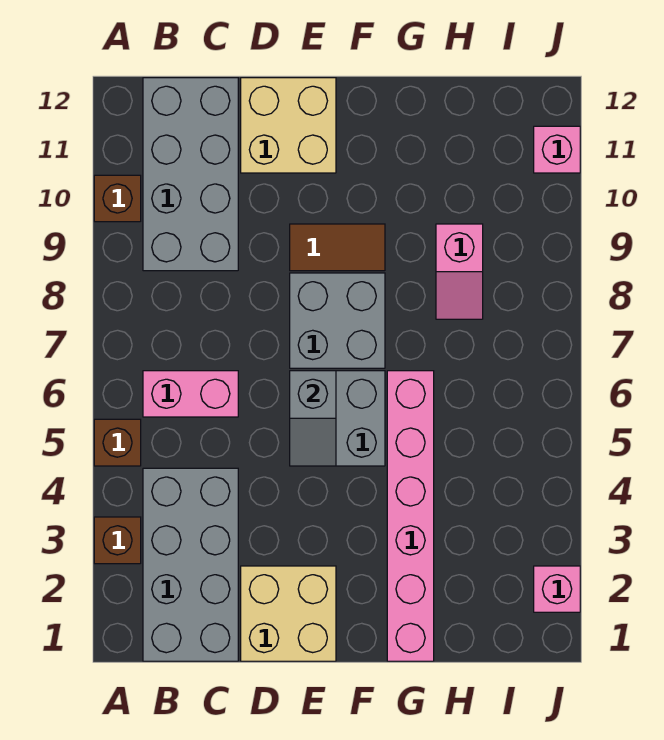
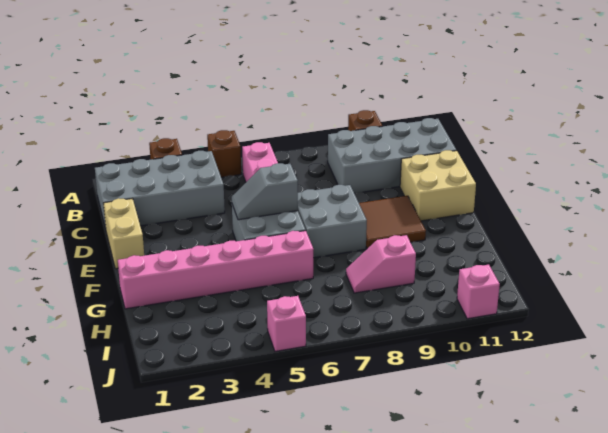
tan 2x2 brick [241,566,336,661] -> tan 1x2 brick [103,198,144,269]
brown 1x2 tile [290,224,385,271] -> brown 2x2 tile [359,196,426,249]
pink 1x1 brick [534,566,580,612] -> pink 1x1 brick moved to [267,296,306,351]

